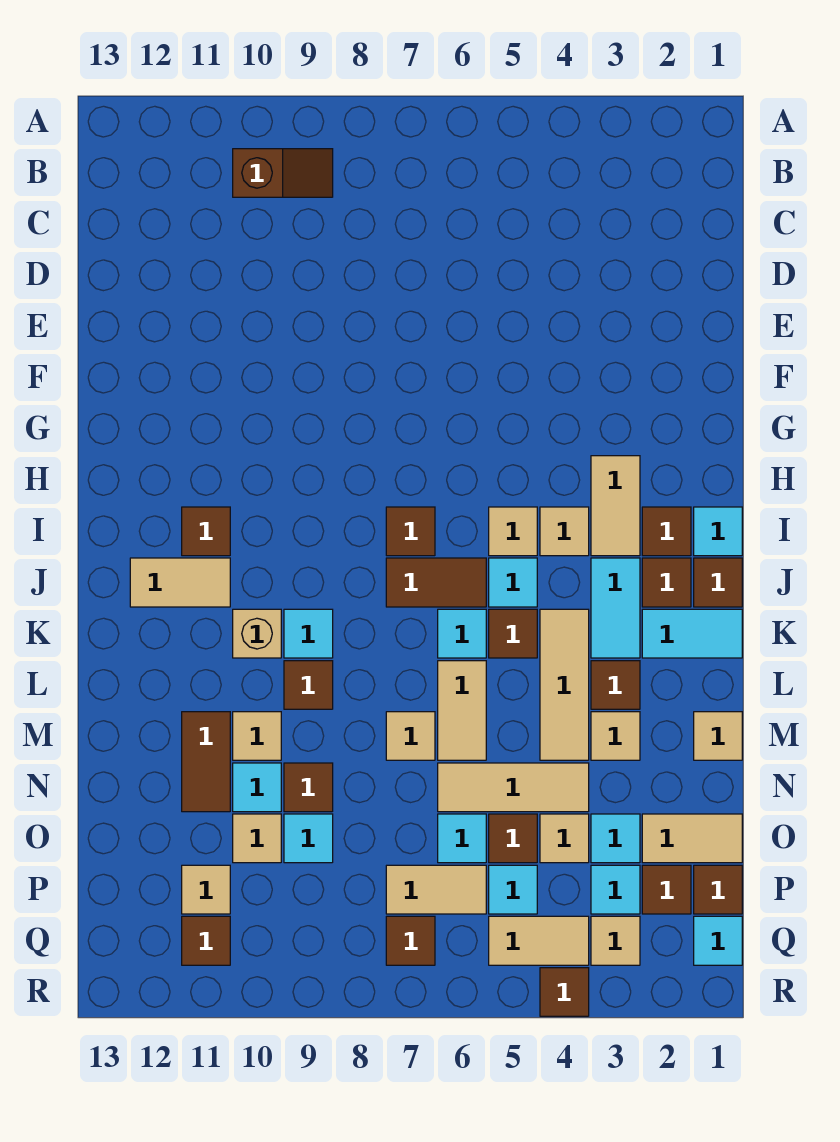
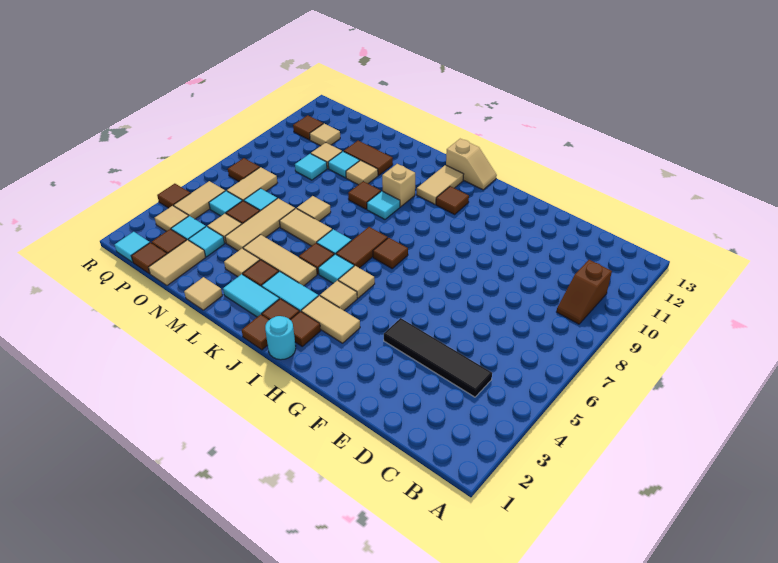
none -> black 1x4 tile [384,318,492,397]
cyan 1x1 tile [694,507,742,556] -> cyan 1x1 round brick [265,316,296,360]
none -> tan 1x2 slope [446,139,497,190]
cyan 1x2 tile [642,609,742,658] -> cyan 1x2 tile turned to [223,274,279,317]
brown 1x1 tile [284,763,333,812] -> none

